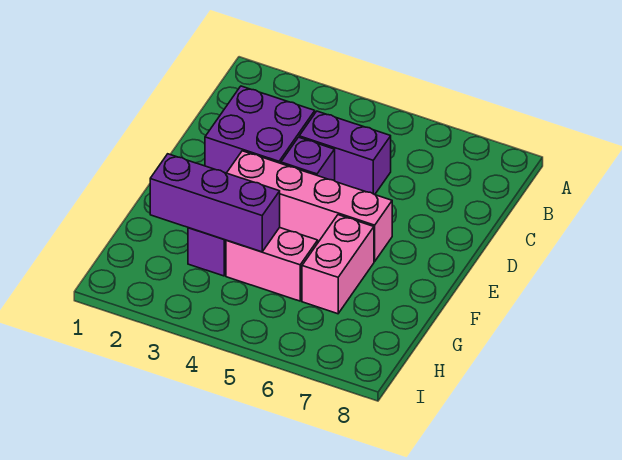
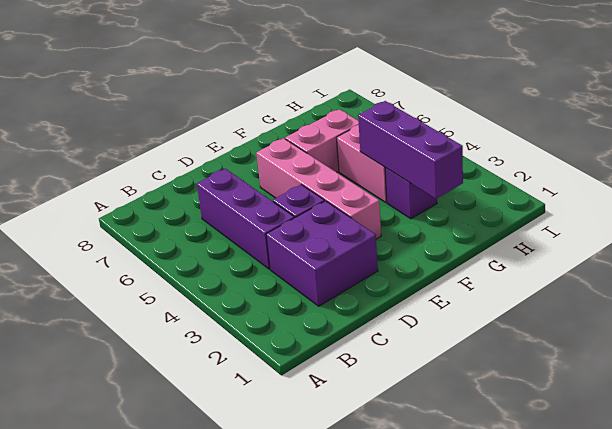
purple 1x2 brick [299,111,391,195] -> purple 1x3 brick [197,169,294,269]

